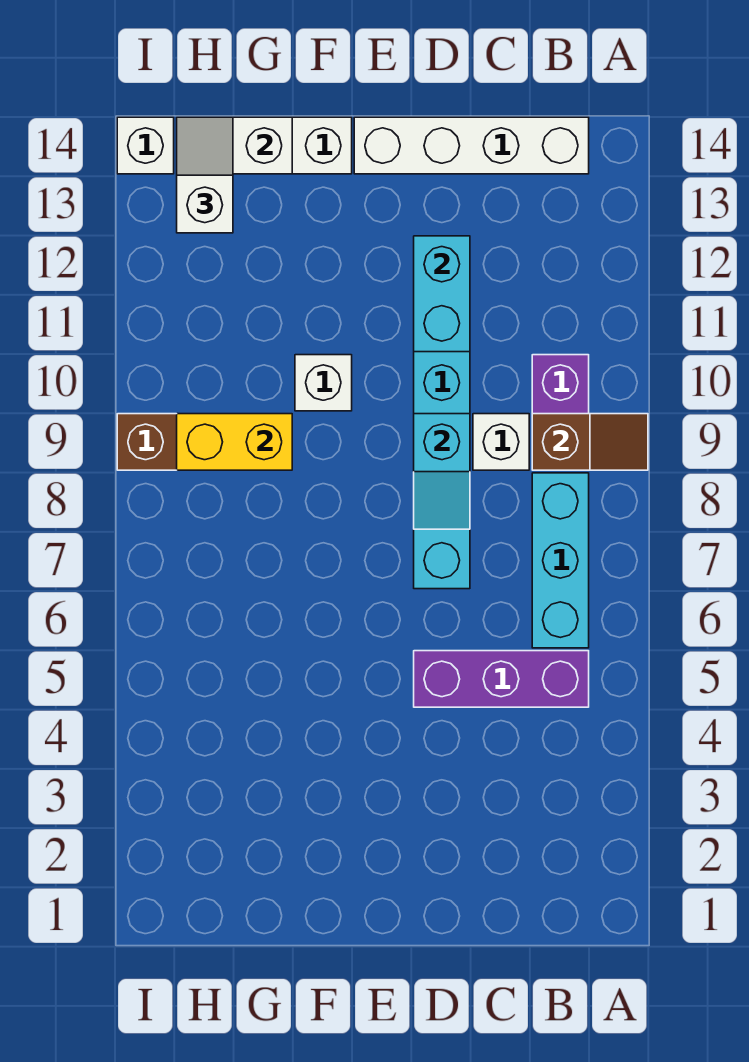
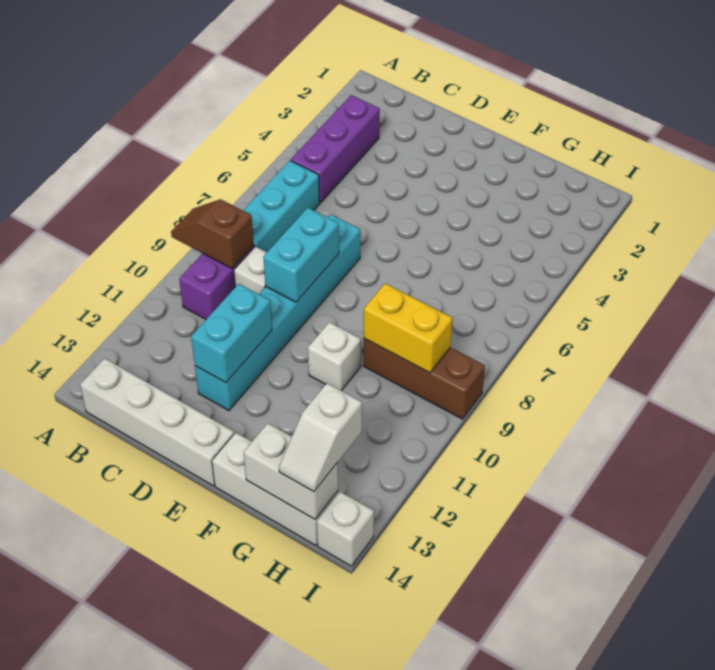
purple 1x3 brick [414,651,589,707] -> purple 1x3 brick turned to [291,95,380,203]
cyan 1x2 slope [414,414,470,529] -> cyan 1x2 brick [263,208,339,302]

